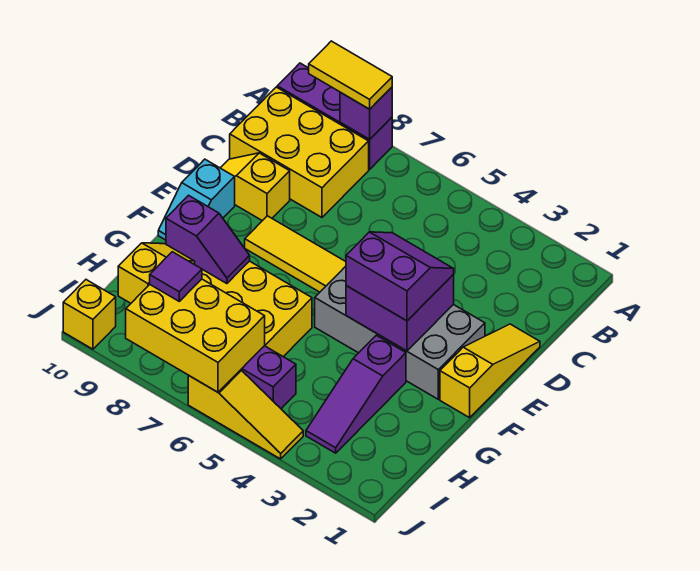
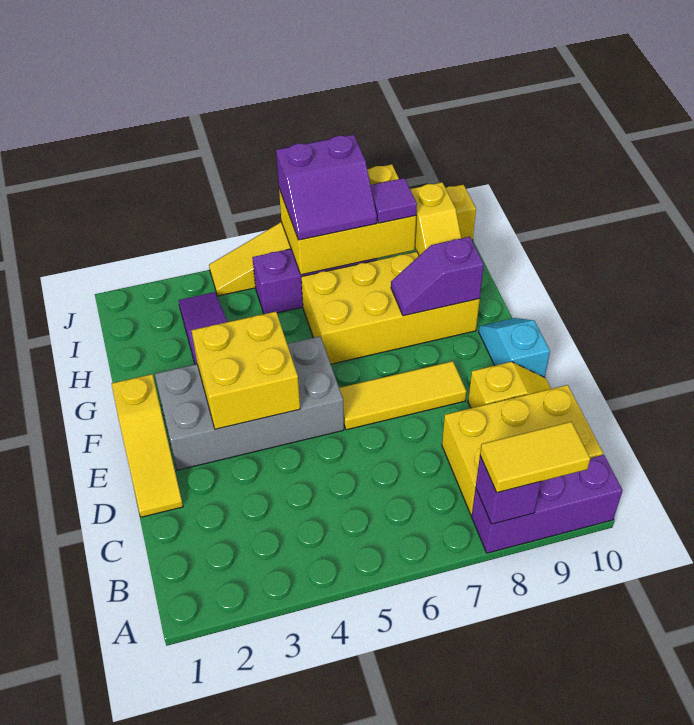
purple 2x2 brick [346,274,454,351] -> yellow 2x2 brick [191,312,300,429]
purple 2x2 slope [346,232,454,321] -> purple 2x2 slope moved to [276,135,377,240]

